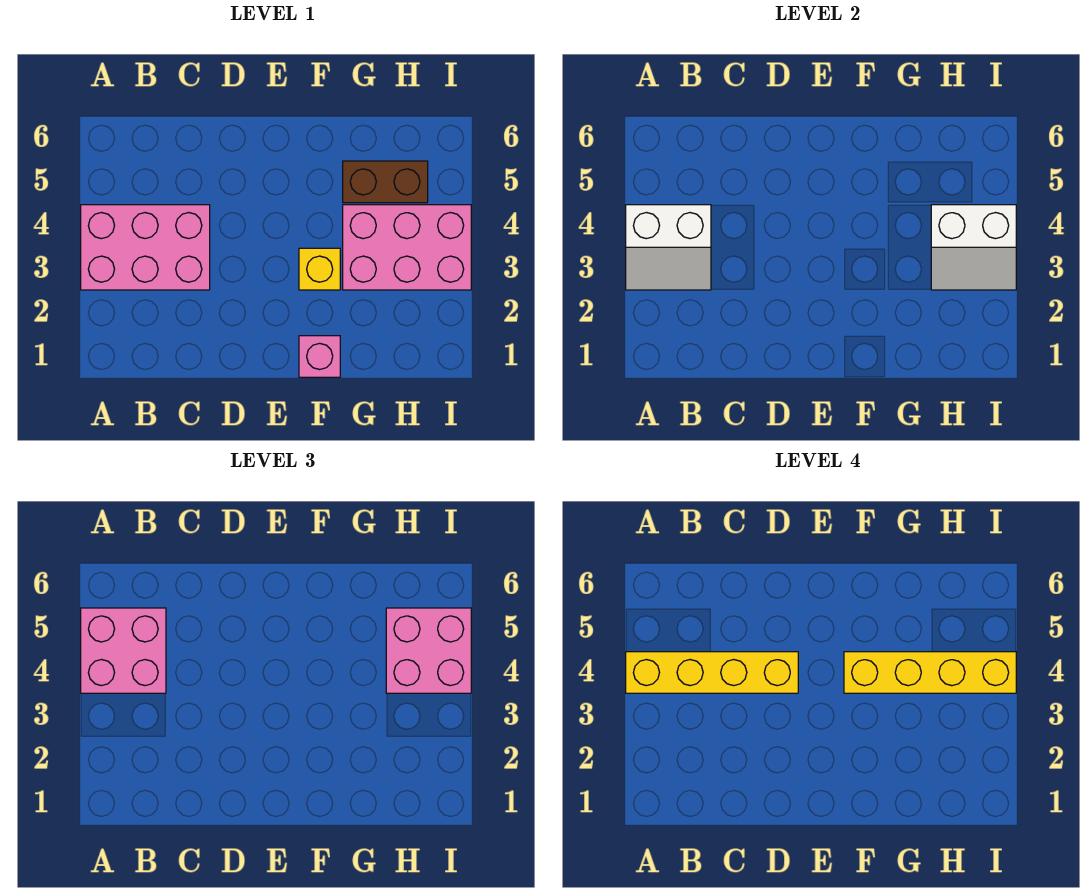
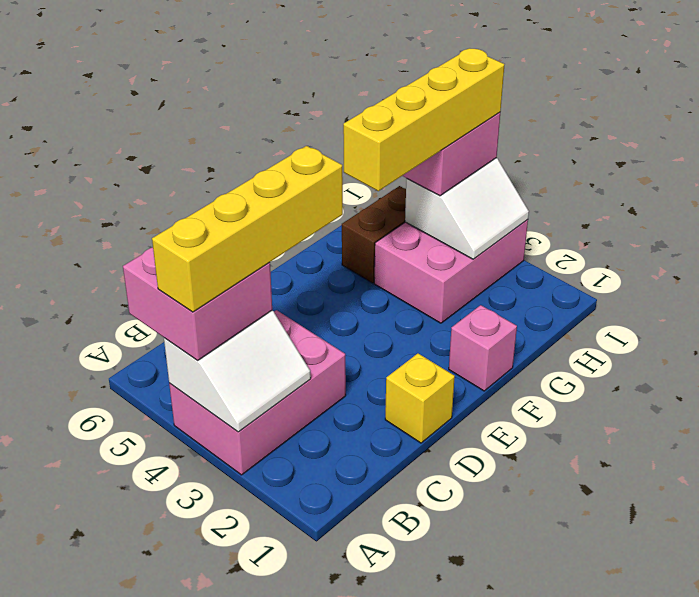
yellow 1x1 brick [299,248,340,290] -> yellow 1x1 brick moved to [385,353,455,443]

